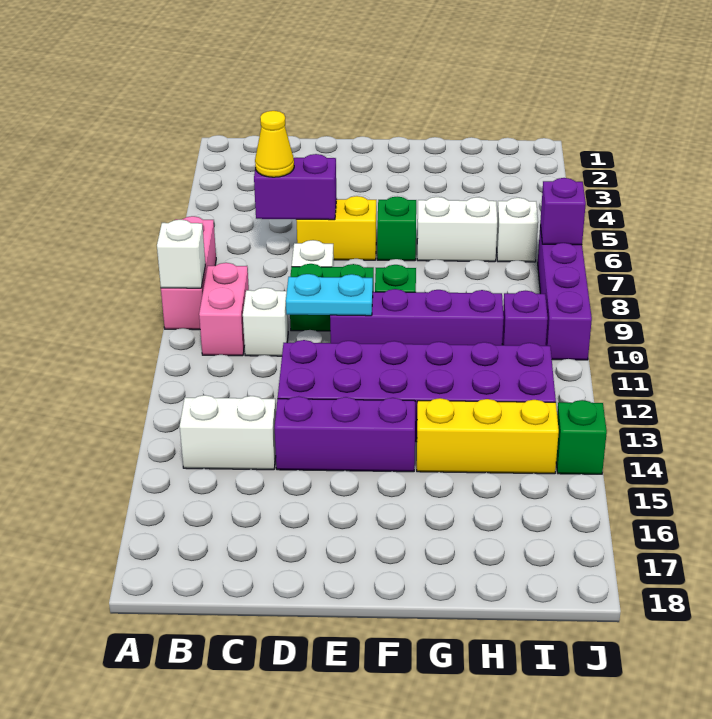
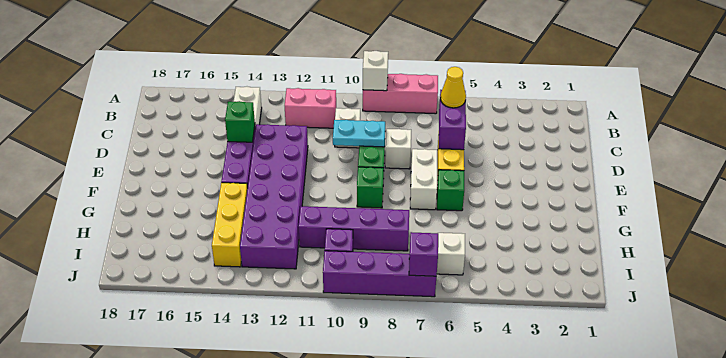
pink 1x2 brick [199,263,249,356] -> pink 1x2 brick moved to [285,88,336,128]
cyan 1x2 plate [286,274,373,316] -> cyan 1x2 plate turned to [333,120,385,147]
purple 1x4 brick [330,289,504,345] -> purple 1x4 brick turned to [299,206,409,251]
white 1x2 brick [417,197,497,262] -> white 1x2 brick moved to [410,149,437,210]
green 1x1 brick [556,400,607,474] -> green 1x1 brick moved to [225,101,255,142]

